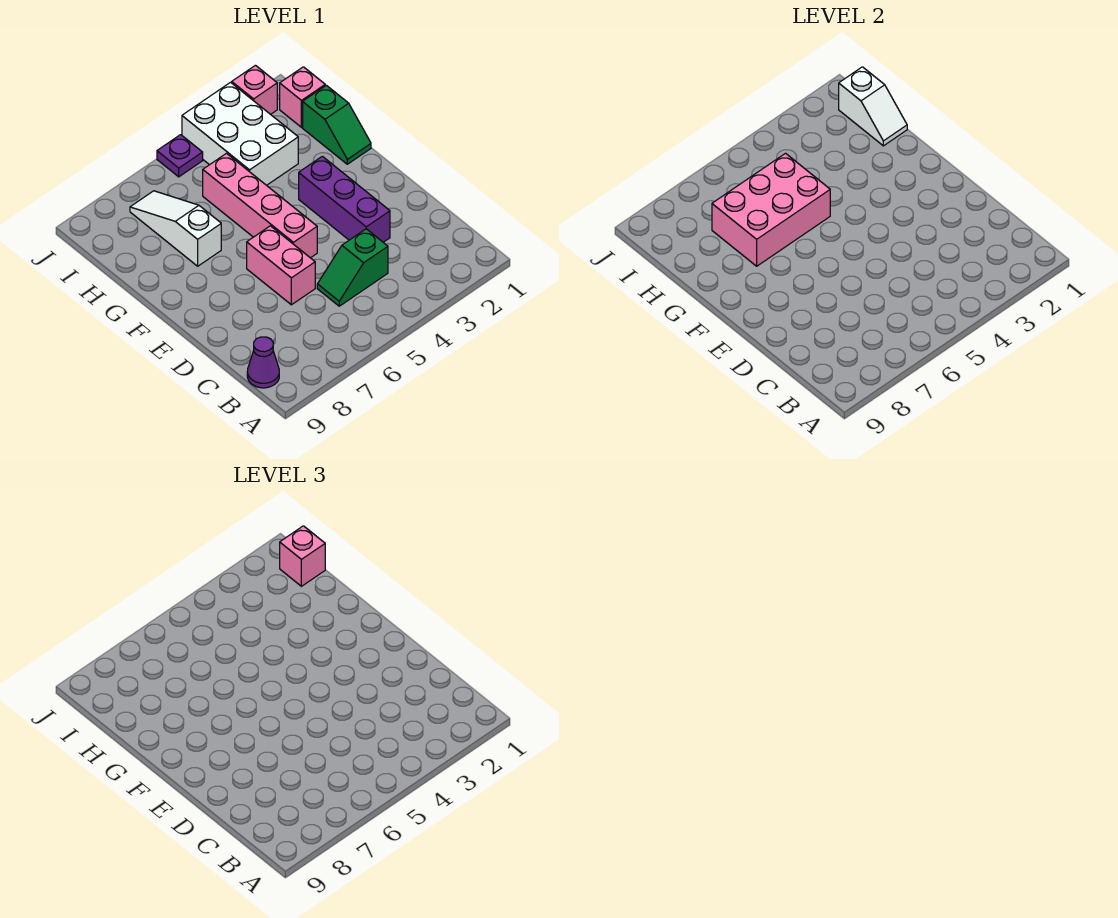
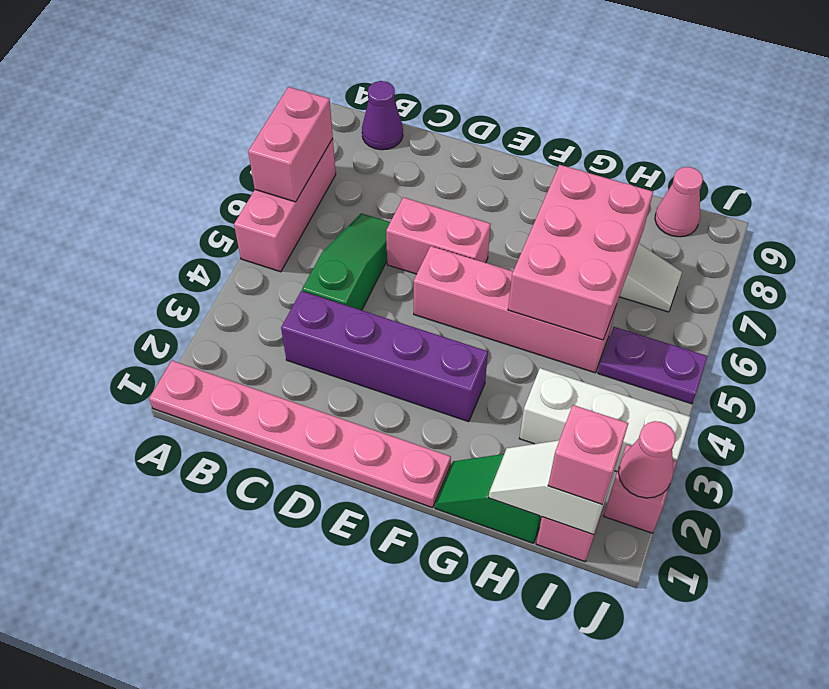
none -> pink 1x6 plate [149,361,451,508]
none -> pink 1x3 brick [234,139,336,272]
none -> pink 1x2 brick [248,87,333,202]
green 1x2 slope [317,229,388,306] -> green 1x3 slope [302,213,390,310]
purple 1x3 brick [299,156,390,242] -> purple 1x4 brick [281,291,488,422]
white 2x3 brick [182,82,298,185] -> white 1x3 brick [519,368,690,472]
none -> pink 1x1 cone [655,167,703,237]
none -> pink 1x1 cone [619,421,676,498]
purple 1x1 plate [157,135,203,177] -> purple 1x2 plate [598,327,707,404]

